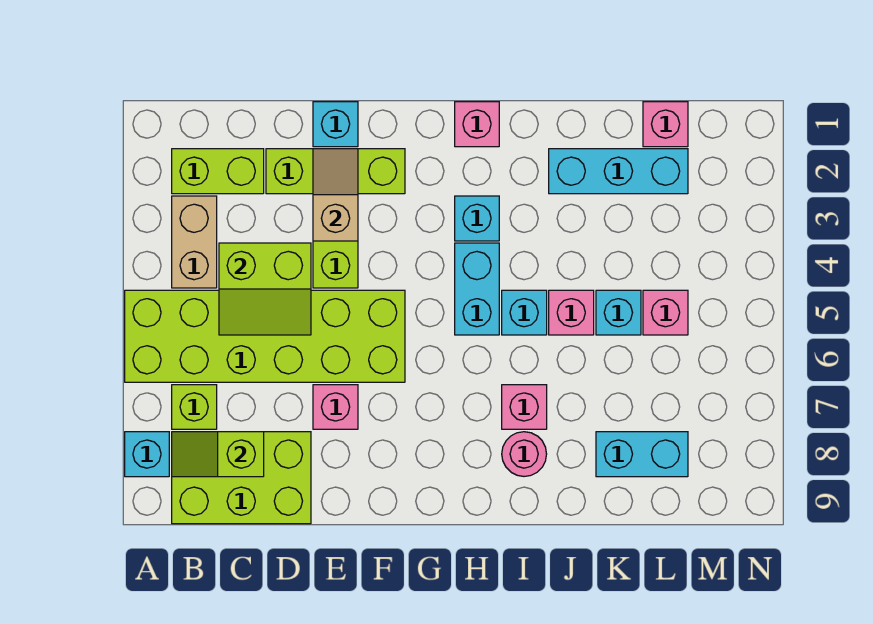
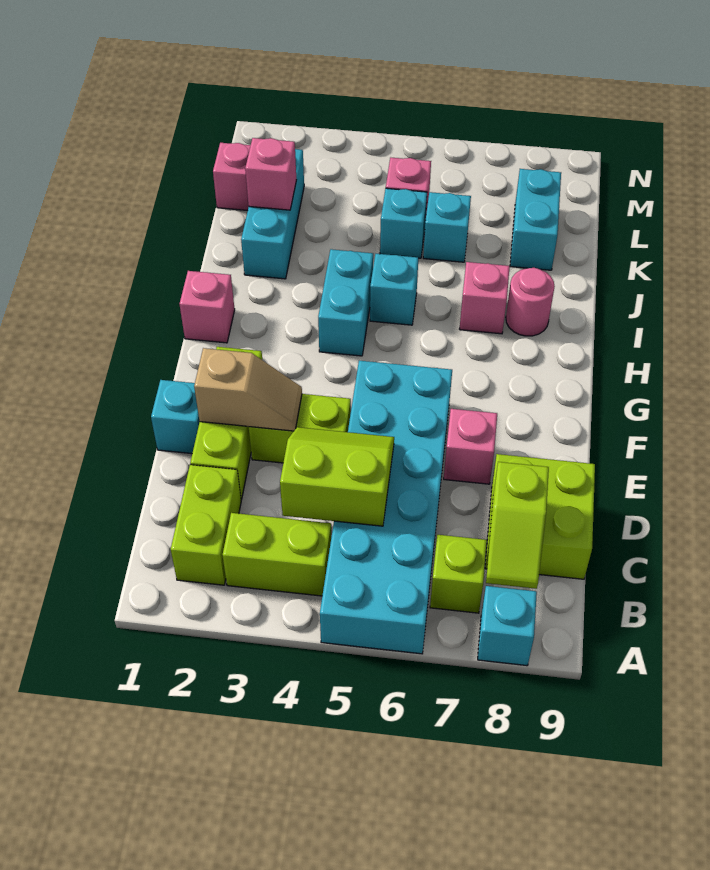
lime 2x6 brick [125,290,405,382] -> cyan 2x6 brick [320,361,452,654]
tan 1x2 brick [172,196,217,288] -> lime 1x2 brick [222,513,332,596]
lime 2x3 brick [172,432,311,524] -> lime 2x2 brick [485,454,595,579]
lime 2x2 slope [219,243,311,335] -> lime 2x2 slope turned to [280,427,394,526]
tan 1x2 slope [313,149,358,241] -> tan 1x2 slope turned to [194,348,302,431]
cyan 1x1 brick [455,196,499,241] -> cyan 1x1 brick moved to [423,192,471,262]
cyan 1x2 brick [455,243,499,335] -> cyan 1x2 brick turned to [318,249,373,356]
pink 1x1 brick [549,290,594,335] -> pink 1x1 brick moved to [245,138,297,210]

